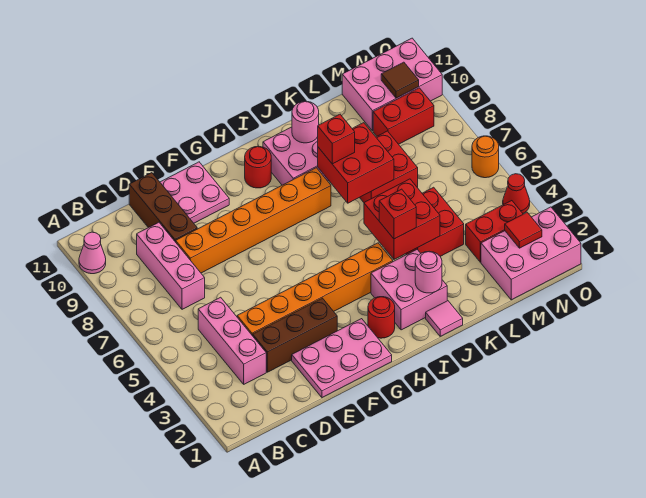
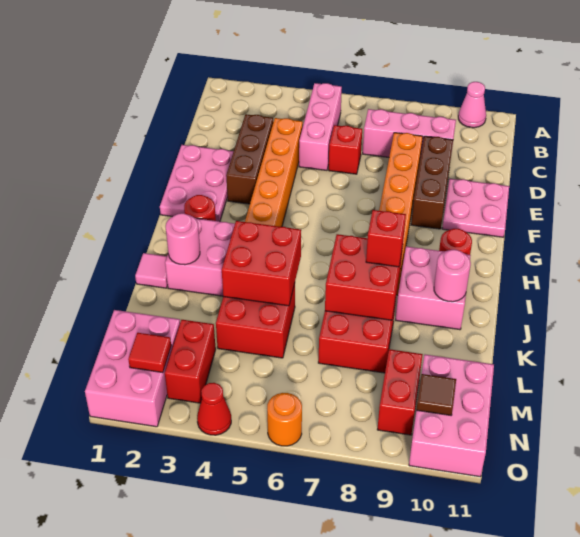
pink 1x3 brick [198,297,266,384] -> pink 1x3 brick turned to [299,83,342,170]
brown 1x3 brick [129,173,197,242] -> brown 1x3 brick turned to [411,136,453,229]
red 1x1 brick [379,189,416,239] -> red 1x1 brick moved to [329,125,362,174]

